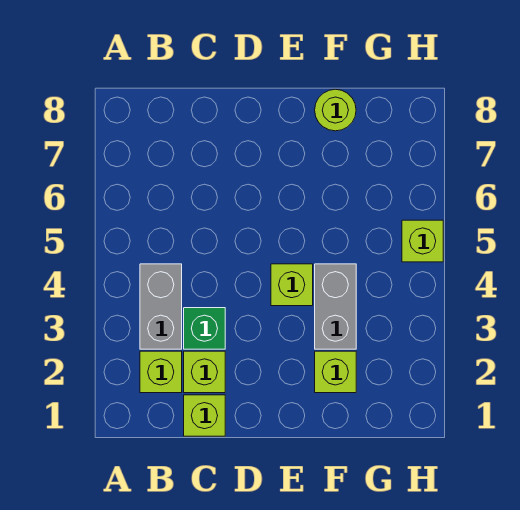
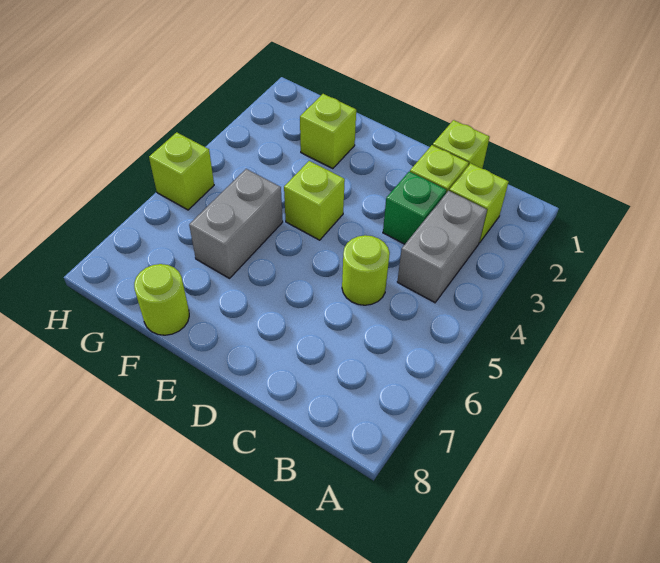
none -> lime 1x1 round brick [342,235,390,305]
grey 1x2 brick [315,264,356,349] -> grey 1x2 brick moved to [189,169,283,278]

